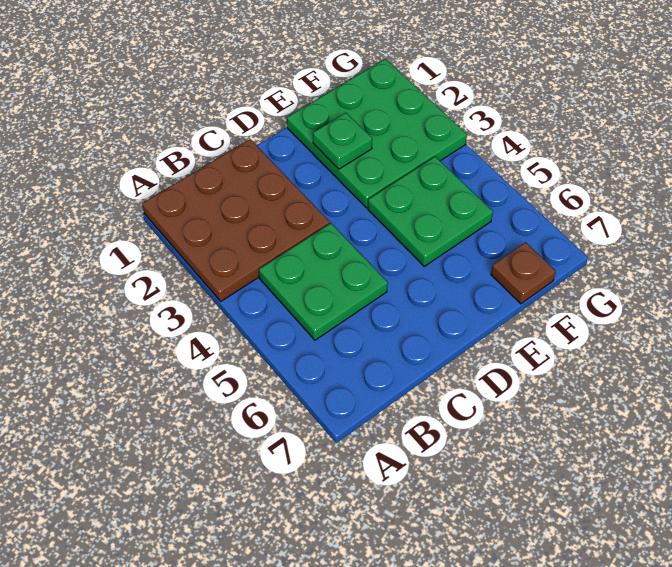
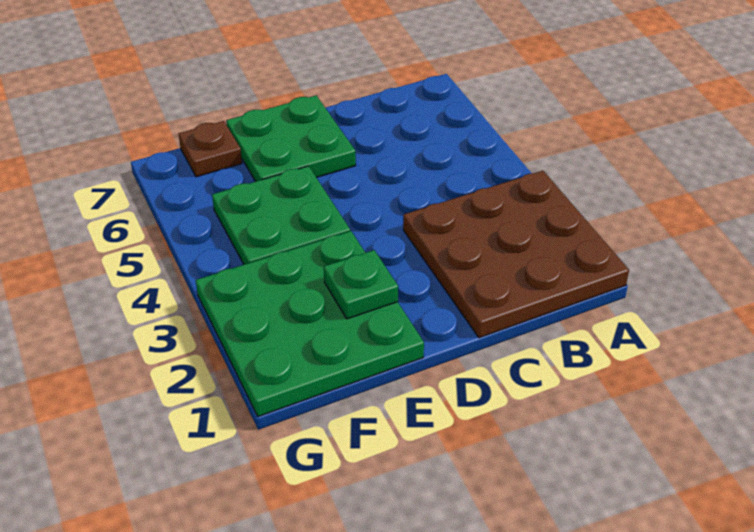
green 2x2 plate [259,223,388,340] -> green 2x2 plate moved to [226,96,356,181]

